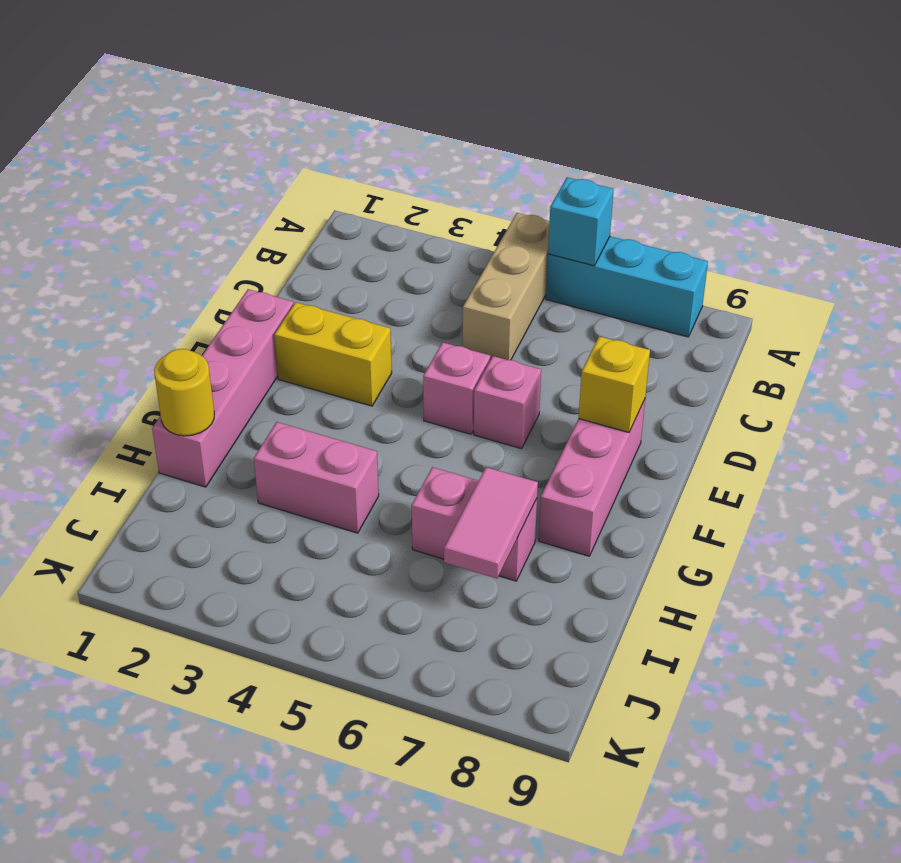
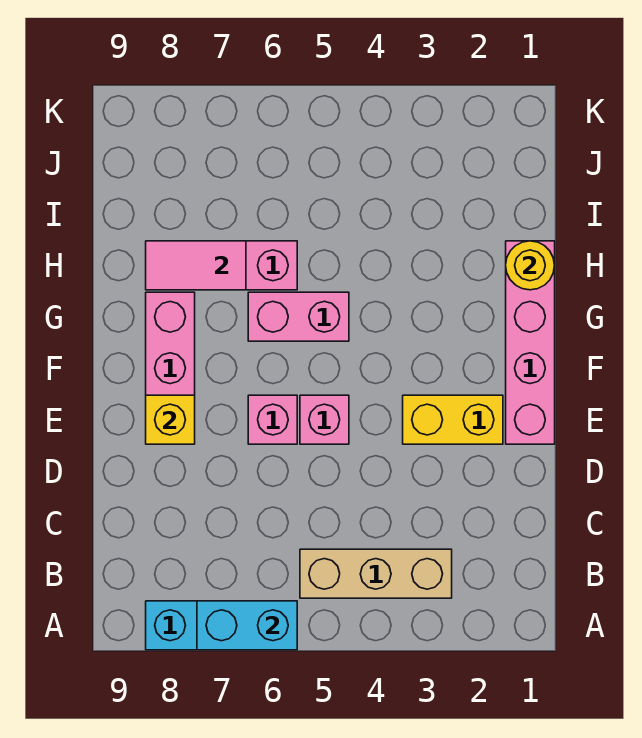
tan 1x3 brick [463,213,550,360] -> tan 1x3 brick turned to [300,549,452,598]
cyan 1x1 brick [548,177,614,266] -> cyan 1x2 brick [197,601,297,650]
pink 1x2 brick [254,422,379,533] -> pink 1x2 brick moved to [248,292,349,341]
pink 1x2 tile [444,467,538,578] -> pink 1x2 tile turned to [146,241,246,290]

